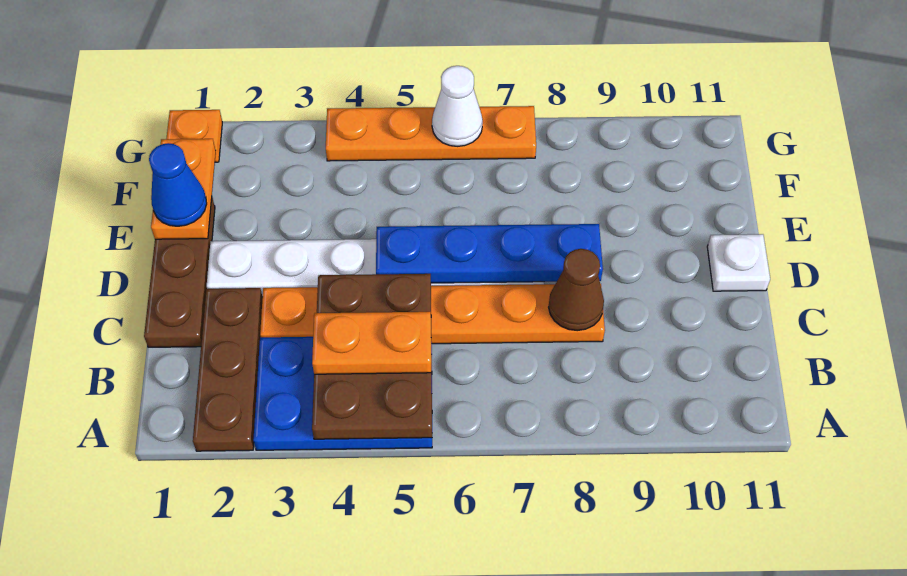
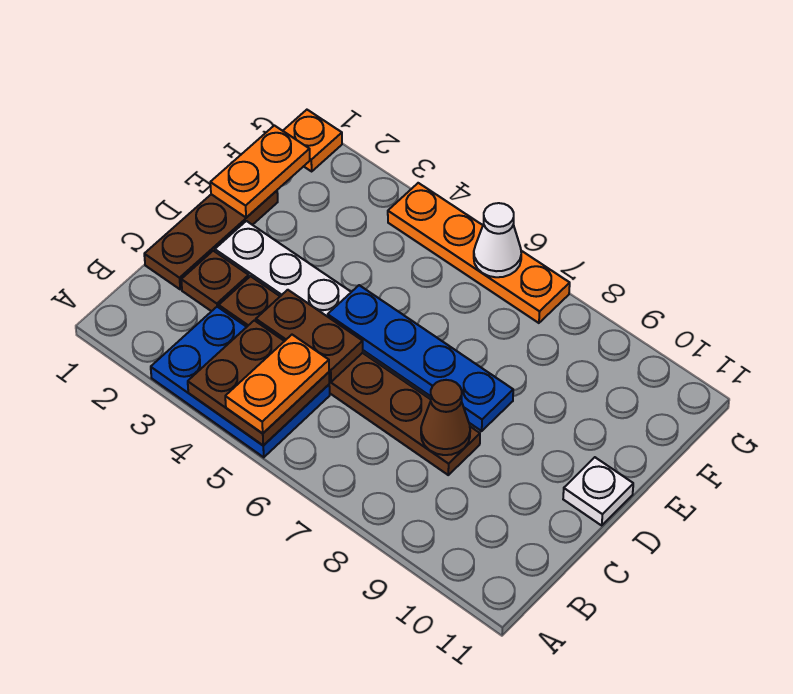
brown 1x3 plate [193,288,263,451] -> brown 1x1 plate [181,251,249,311]
orange 1x2 plate [312,312,431,374] -> orange 1x2 plate turned to [225,335,329,433]
orange 1x6 plate [260,284,605,344] -> brown 1x6 plate [219,276,480,475]
blue 1x1 cone [149,143,207,226] -> none

